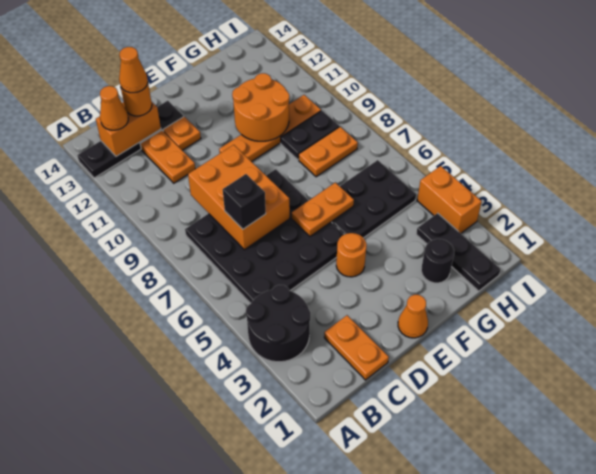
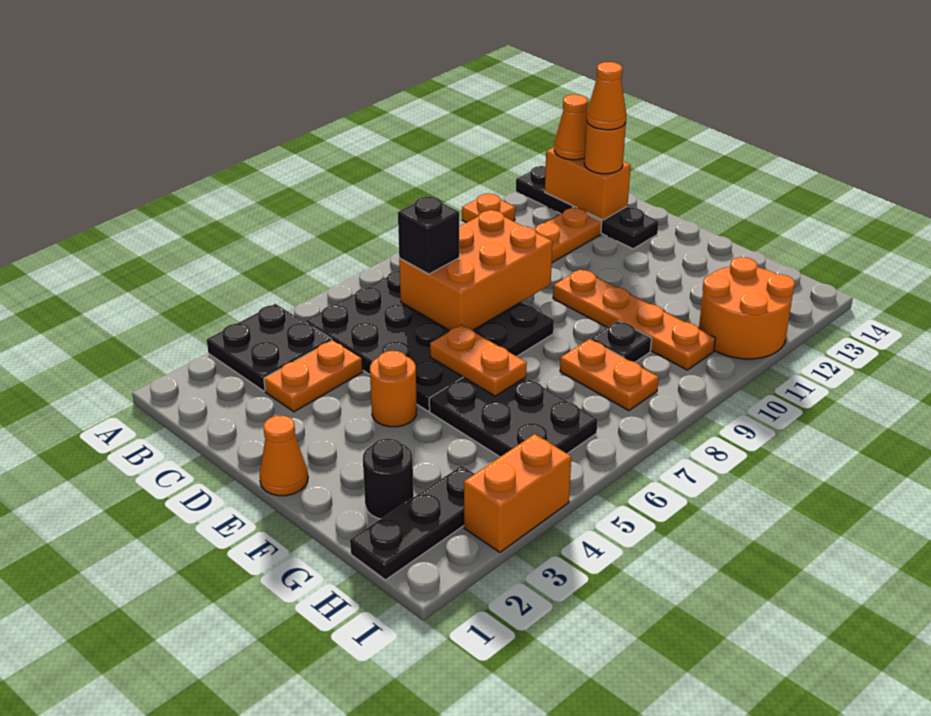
black 2x2 round brick [246,285,311,362] -> black 2x2 plate [207,304,332,391]
orange 1x2 plate [324,315,389,380] -> orange 1x2 plate moved to [264,340,363,412]
orange 1x1 plate [163,117,201,150] -> orange 1x1 plate moved to [462,194,515,223]
orange 2x2 round brick [232,73,289,141] -> orange 2x2 round brick moved to [699,257,795,359]
black 1x2 plate [281,111,339,160] -> black 1x1 plate [591,321,652,362]

